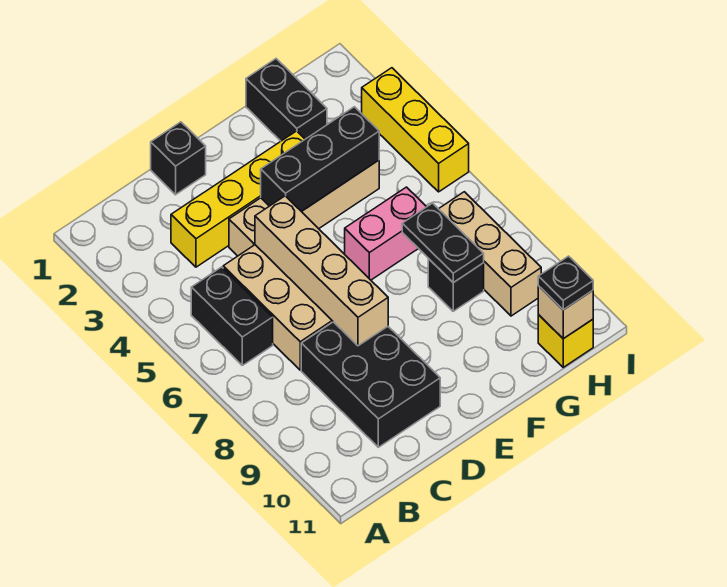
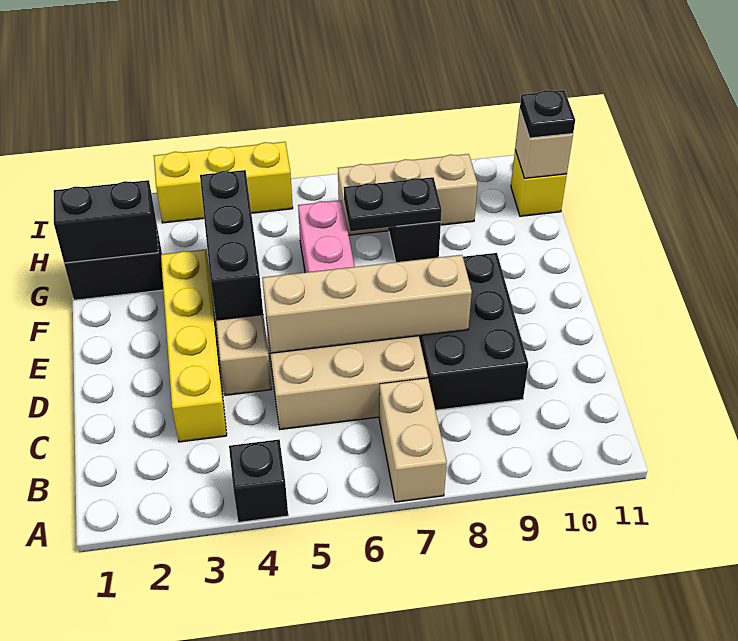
none -> tan 1x2 brick [379,378,447,502]
black 1x2 brick [191,267,273,365] -> black 1x2 brick moved to [54,180,158,263]
black 2x3 brick [301,322,440,447] -> black 2x3 brick turned to [419,253,528,410]
black 1x1 brick [151,122,206,195] -> black 1x1 brick moved to [229,440,288,522]

